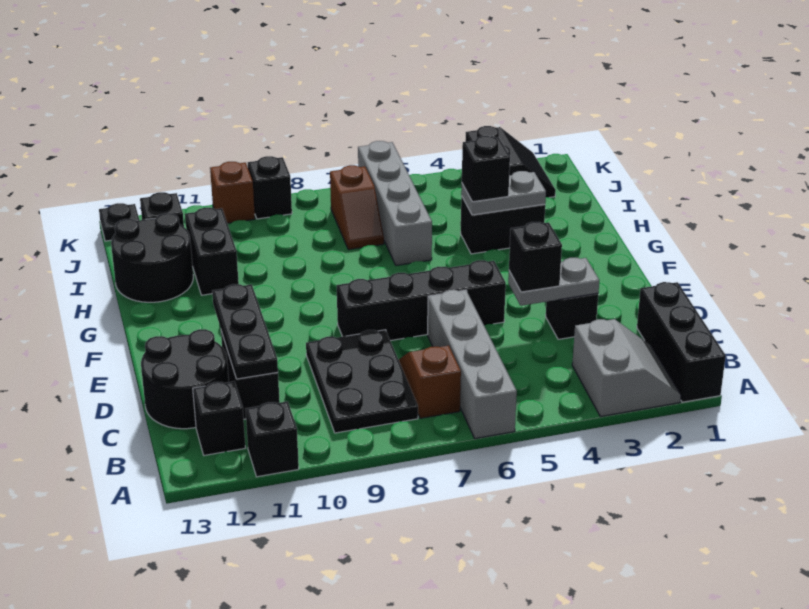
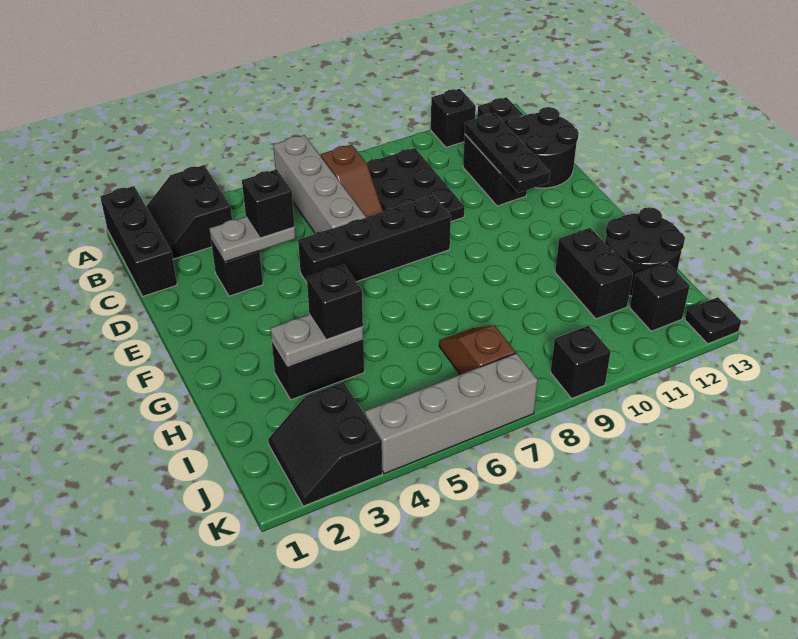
grey 2x2 slope [572,319,681,417] -> black 2x2 slope [146,165,232,259]
grey 1x4 brick [358,141,432,265] -> grey 1x4 brick turned to [365,353,538,474]
brown 1x1 brick [210,162,255,223] -> none

